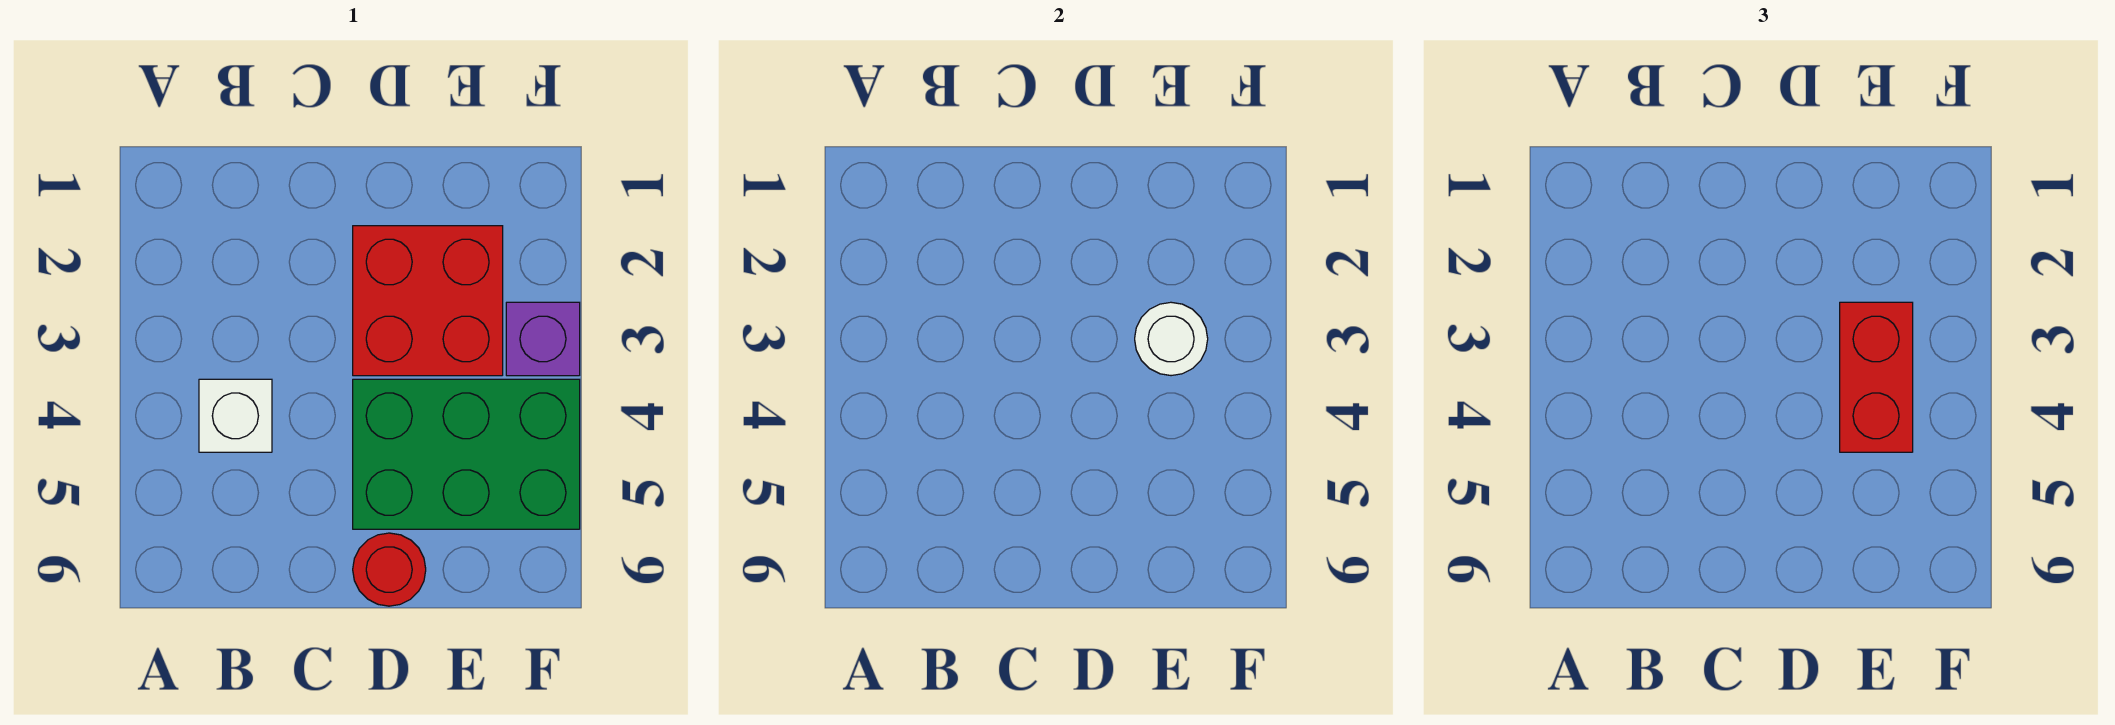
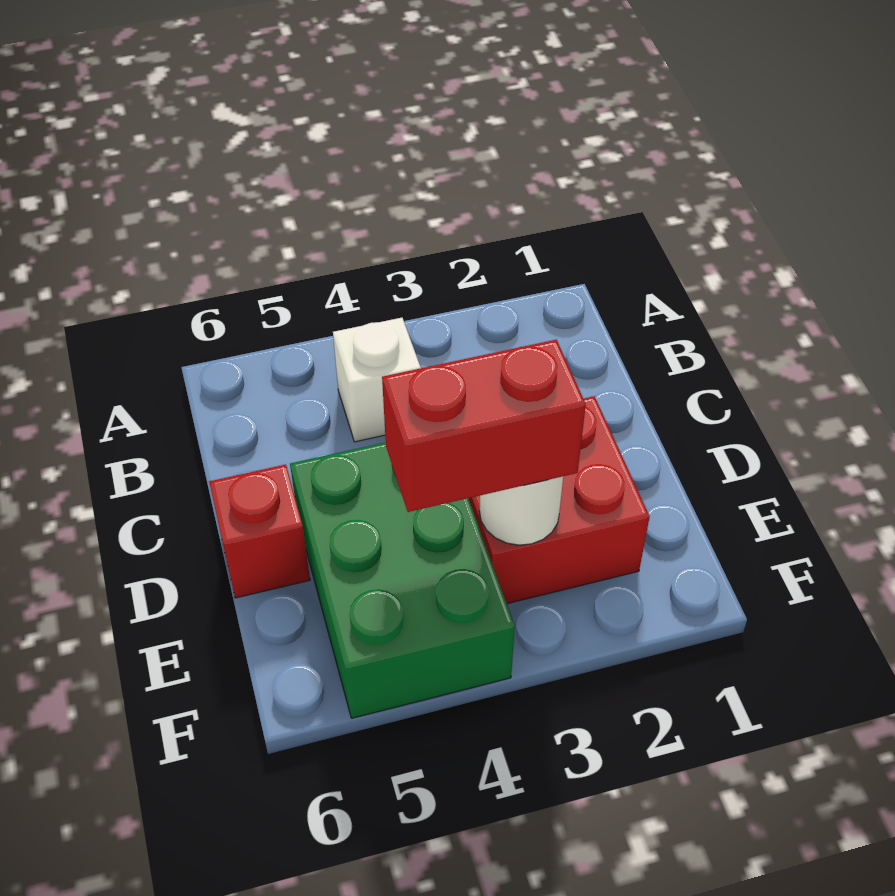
red 1x1 round brick [353,533,426,606] -> red 1x1 brick [209,464,310,598]
purple 1x1 brick [506,302,580,376] -> none

